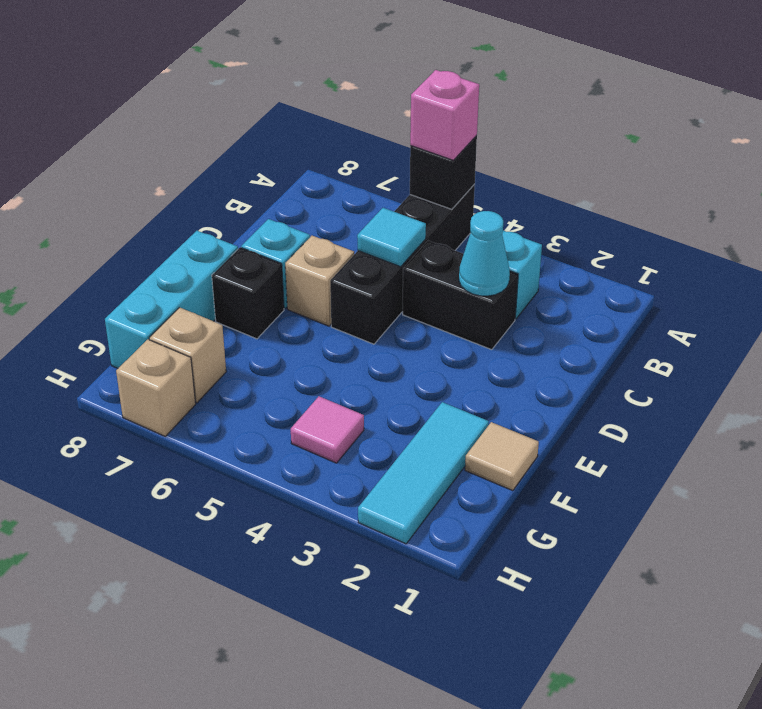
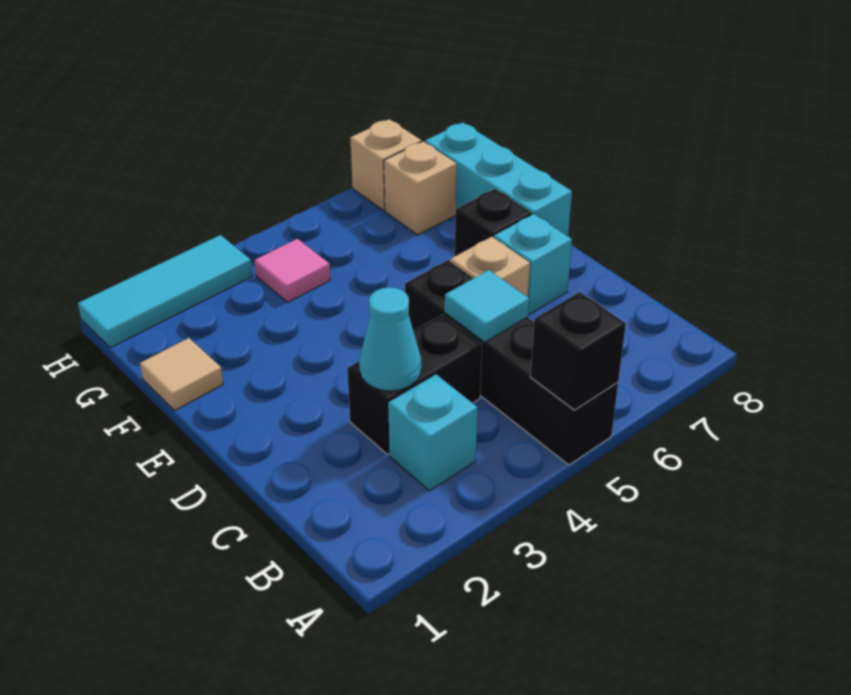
pink 1x1 brick [410,70,479,160] -> none
cyan 1x3 tile [358,402,489,544] -> cyan 1x3 tile turned to [78,235,252,348]

